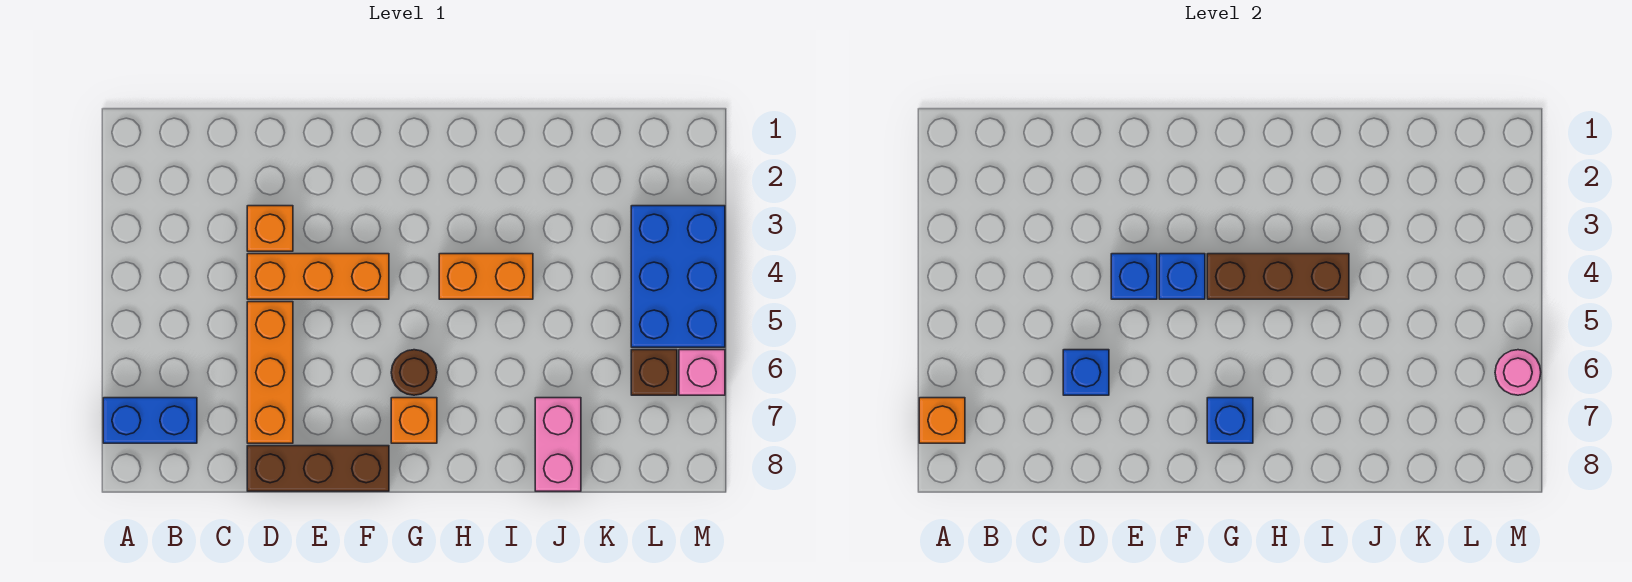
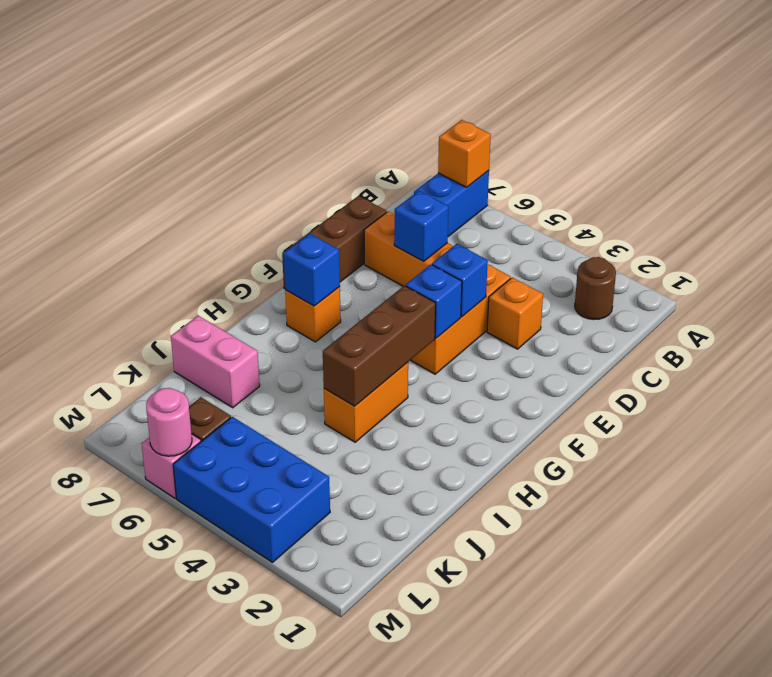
brown 1x1 round brick [391,350,437,395] -> brown 1x1 round brick moved to [575,257,616,320]

